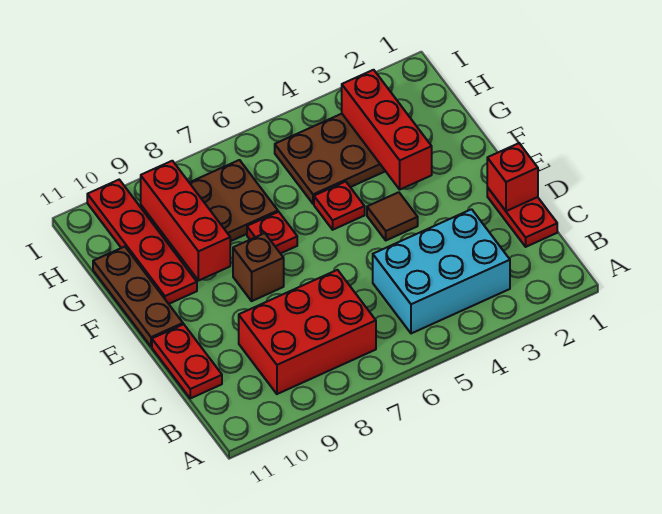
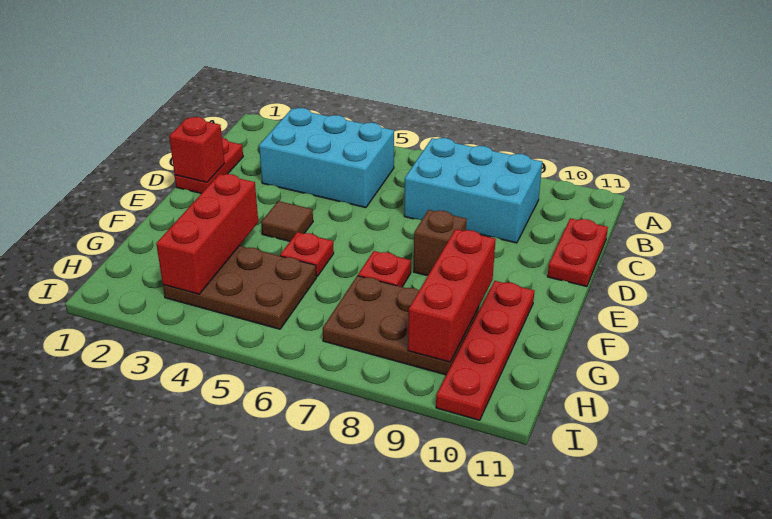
red 2x3 brick [239,270,376,394] -> cyan 2x3 brick [404,138,542,243]
brown 1x3 plate [93,247,183,347] -> none

